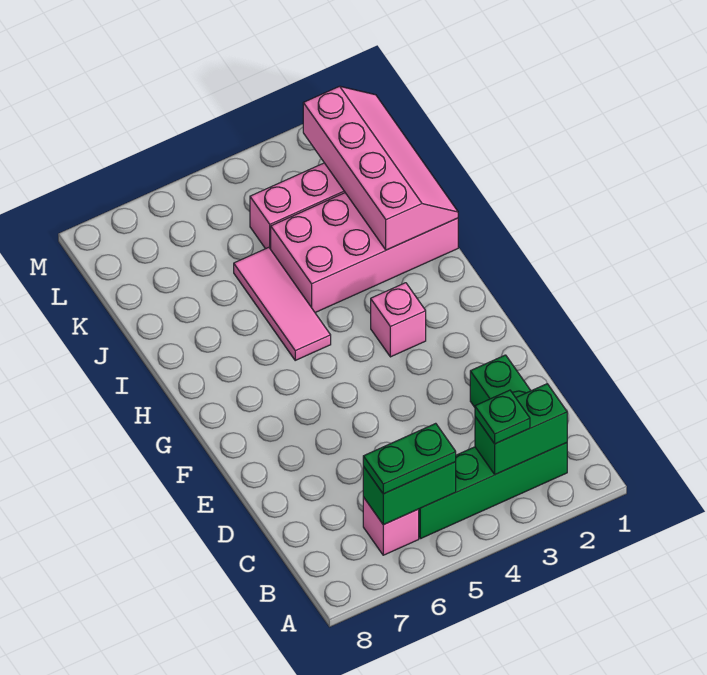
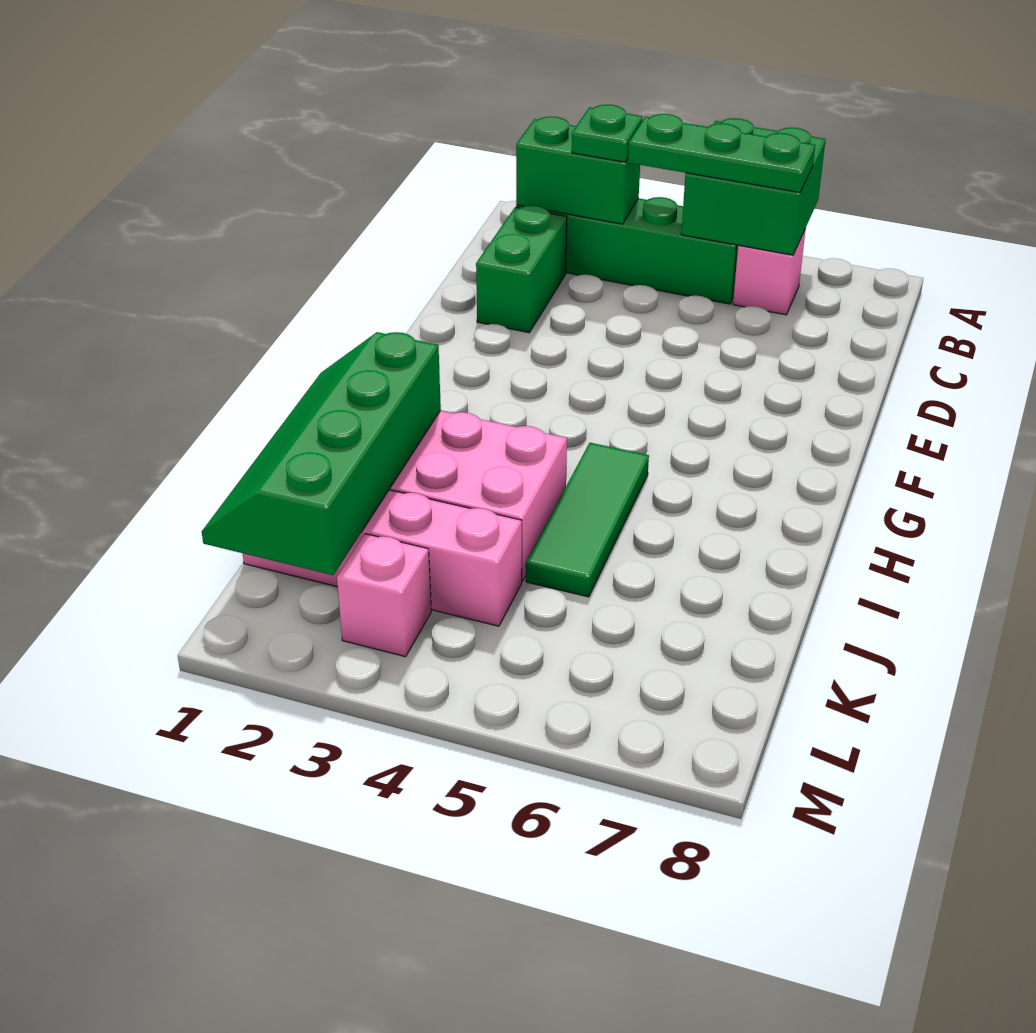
green 1x2 brick [363,462,456,525] -> green 2x2 brick [681,118,826,255]
green 1x2 plate [363,423,456,494] -> green 1x3 plate [628,114,815,192]
pink 1x1 brick [371,283,426,357] -> pink 1x1 brick moved to [337,534,431,657]
pink 1x3 tile [234,247,331,360] -> green 1x3 tile [526,443,649,597]
pink 2x4 slope [303,86,458,250] -> green 2x4 slope [202,332,441,575]

